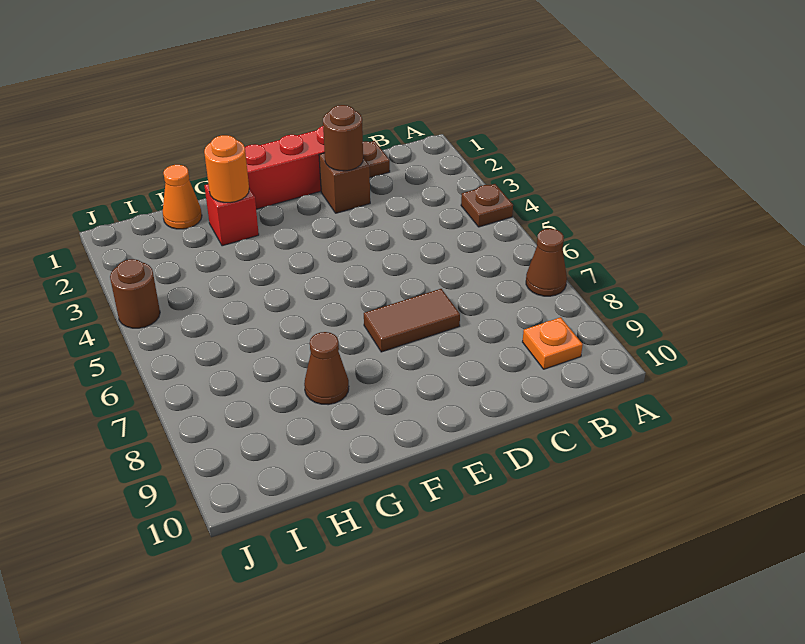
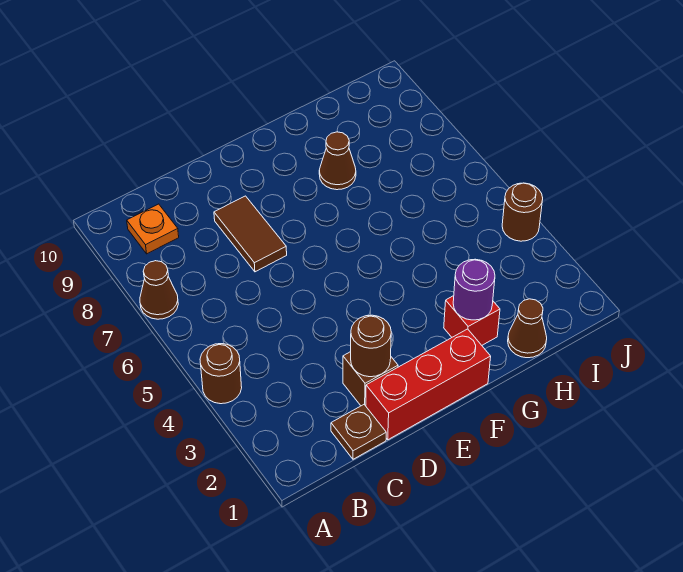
brown 1x1 plate [461,184,513,227] -> brown 1x1 round brick [200,344,242,404]
brown 1x2 tile [364,289,460,352] -> brown 1x2 tile turned to [214,196,287,272]
orange 1x1 round brick [204,135,249,203] -> purple 1x1 round brick [453,259,495,320]
orange 1x1 cone [163,165,202,229] -> brown 1x1 cone [508,299,547,358]

